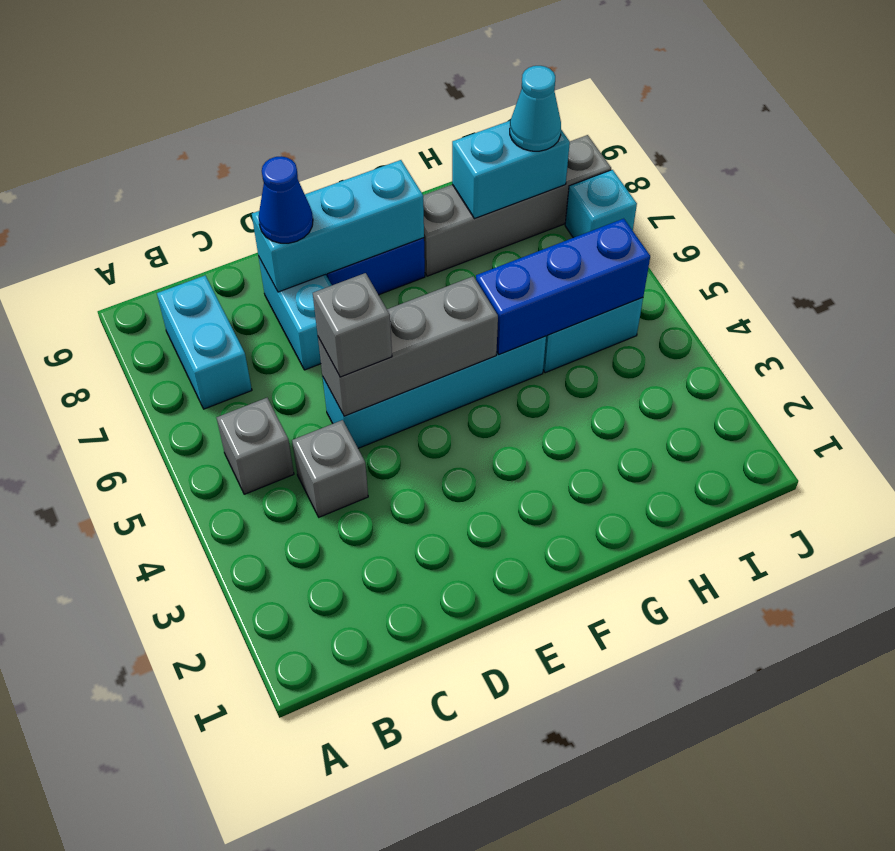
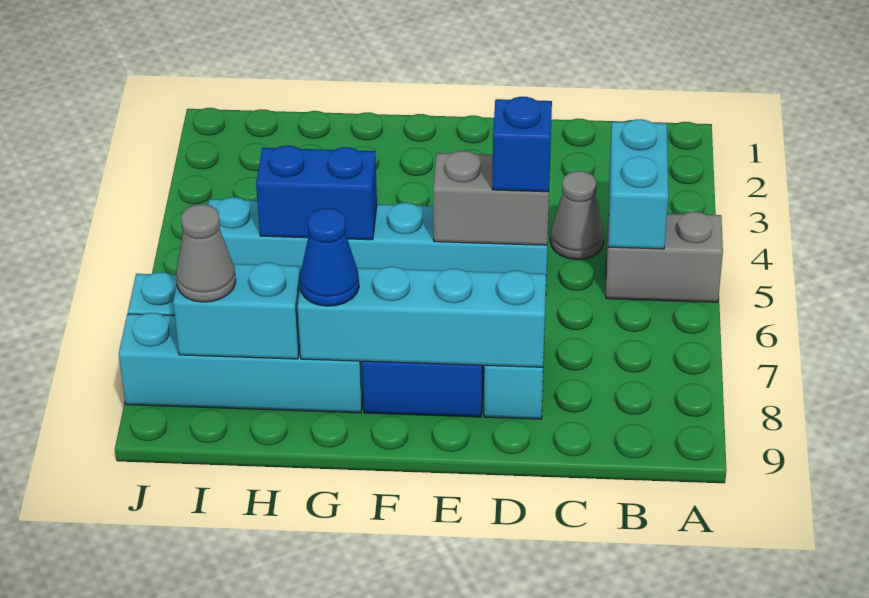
grey 1x1 brick [216,398,294,494] -> grey 1x2 brick [606,212,723,302]
cyan 1x2 brick [157,276,252,409] -> cyan 1x2 brick moved to [609,119,668,249]
grey 1x1 brick [292,420,368,517] -> grey 1x1 cone [550,171,604,260]
grey 1x3 brick [318,276,498,416] -> grey 1x2 brick [433,151,550,245]
grey 1x1 brick [313,273,392,377] -> blue 1x1 brick [492,97,552,192]
cyan 1x3 brick [252,160,424,292] -> cyan 1x4 brick [298,267,546,367]
blue 1x1 cone [259,156,313,243] -> blue 1x1 cone moved to [300,208,359,306]
blue 1x3 brick [476,219,650,355] -> blue 1x2 brick [256,146,377,240]
grey 1x4 brick [423,135,611,276] -> cyan 1x4 brick [119,313,363,413]
cyan 1x1 cone [510,66,561,151] -> grey 1x1 cone [176,204,236,302]

